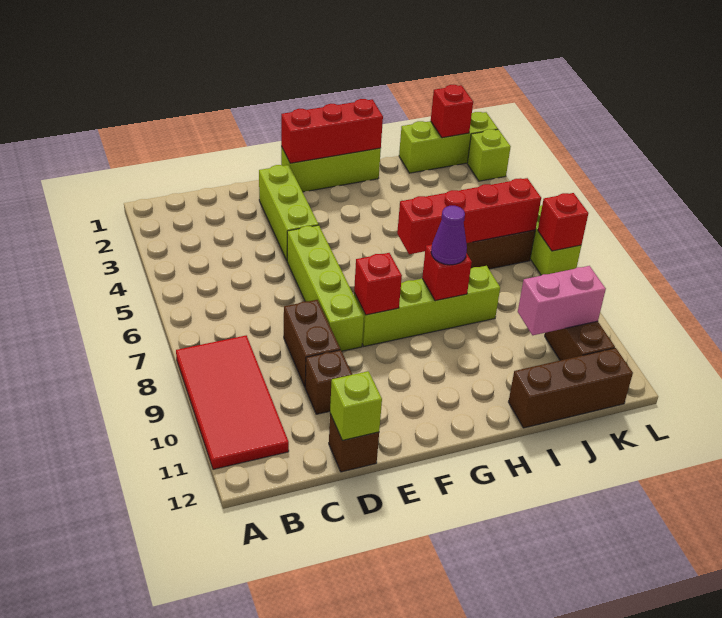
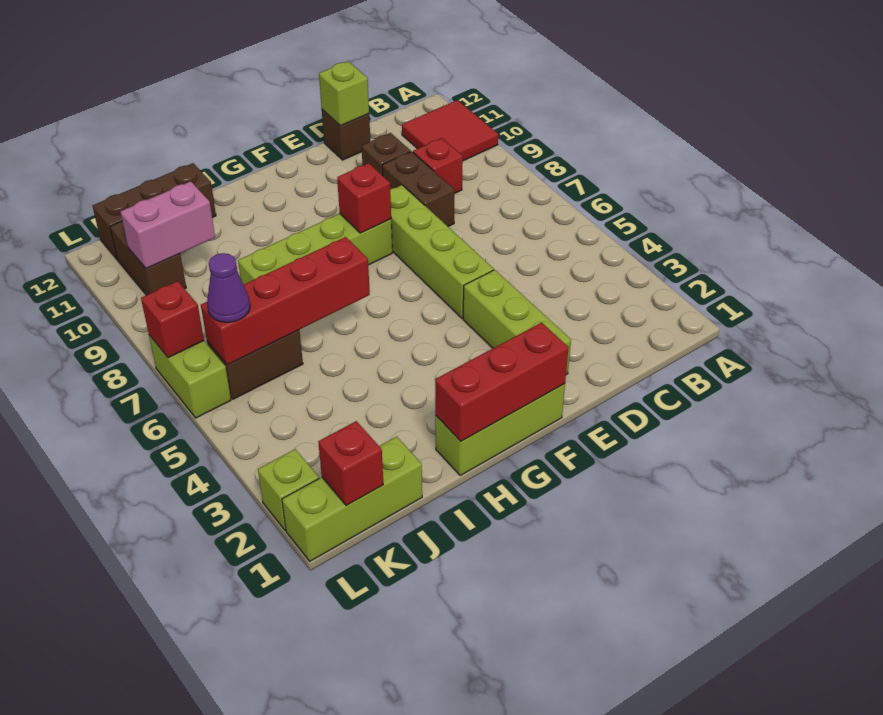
red 2x4 tile [176,335,289,469] -> red 2x2 tile [402,100,498,161]
red 1x1 brick [422,245,472,301] -> red 1x1 brick moved to [413,138,463,194]
purple 1x1 cone [431,206,467,265] -> purple 1x1 cone moved to [207,253,250,322]

